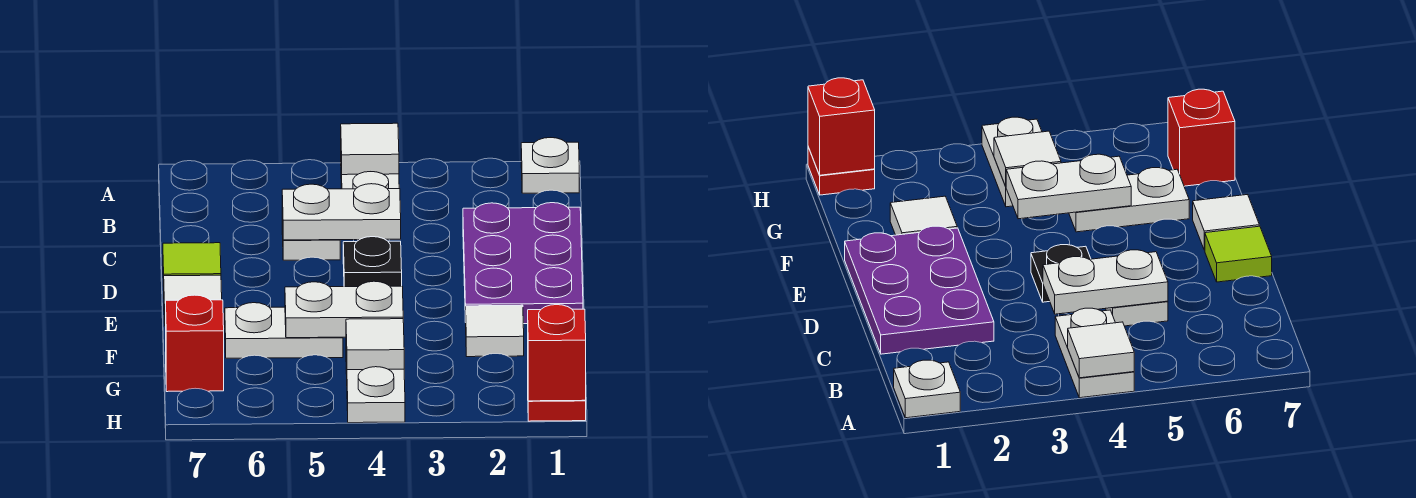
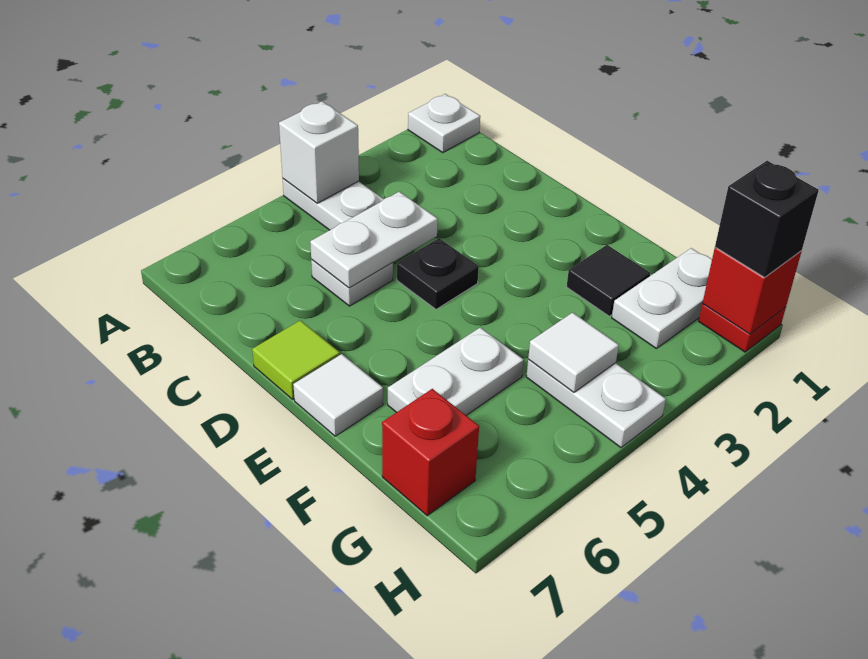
white 1x1 tile [341,123,399,175] -> white 1x1 brick [279,101,359,203]
purple 2x3 plate [463,203,583,324] -> none
white 1x1 tile [466,305,524,357] -> black 1x1 tile [567,245,650,316]
white 1x2 plate [285,281,403,338] -> white 1x2 plate moved to [612,248,712,349]
none -> black 1x1 brick [715,161,819,277]

